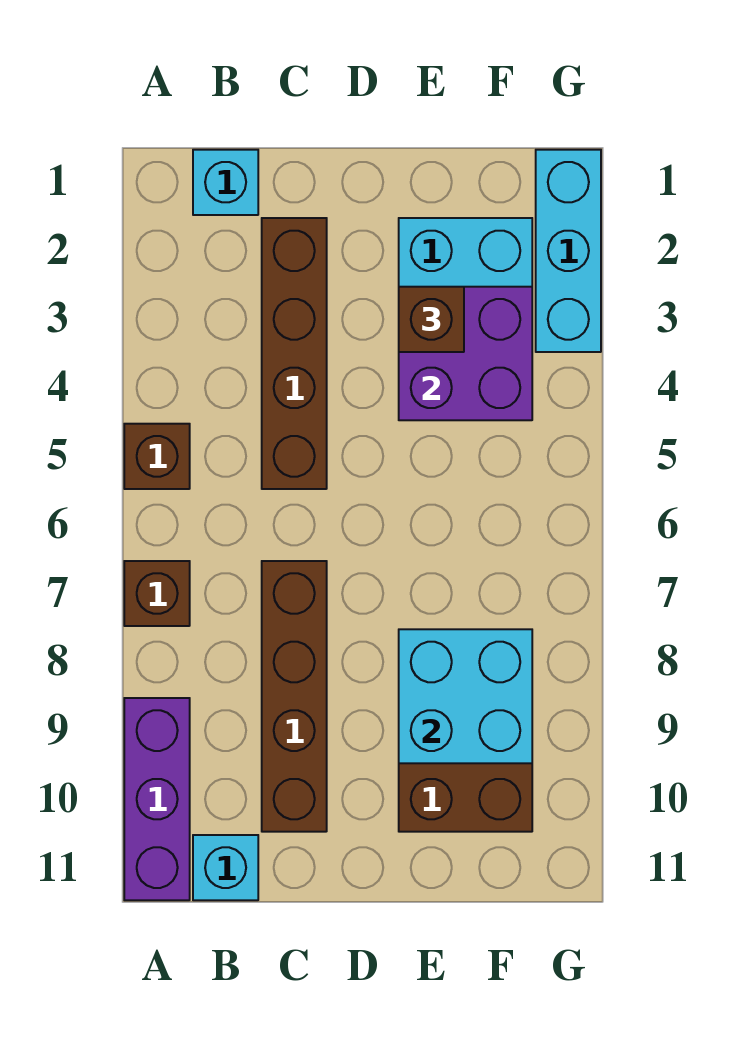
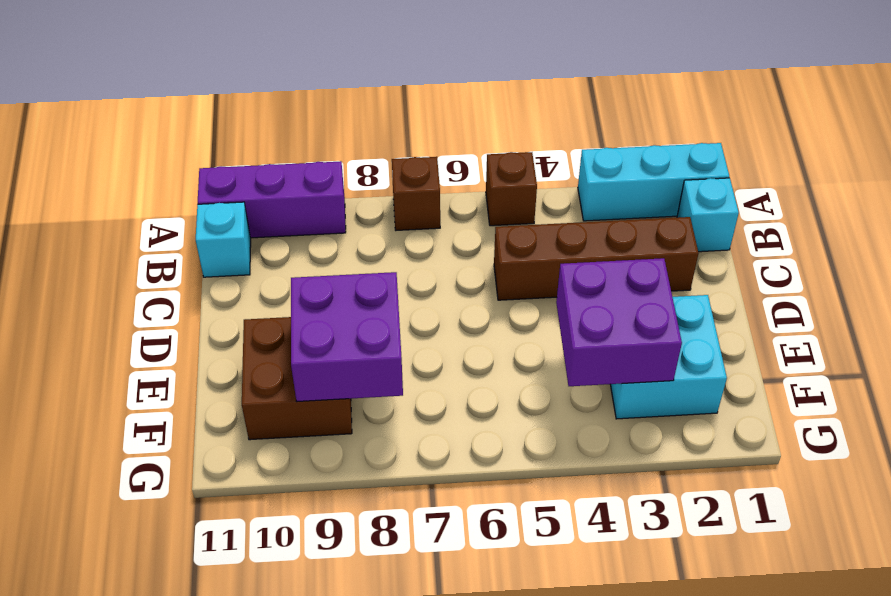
brown 1x4 brick [262,561,327,832] -> none
brown 1x1 brick [399,287,464,352] -> none
cyan 2x2 brick [399,629,532,763] -> purple 2x2 brick [291,272,403,401]
cyan 1x3 brick [536,150,601,352] -> cyan 1x3 brick moved to [578,143,729,221]

